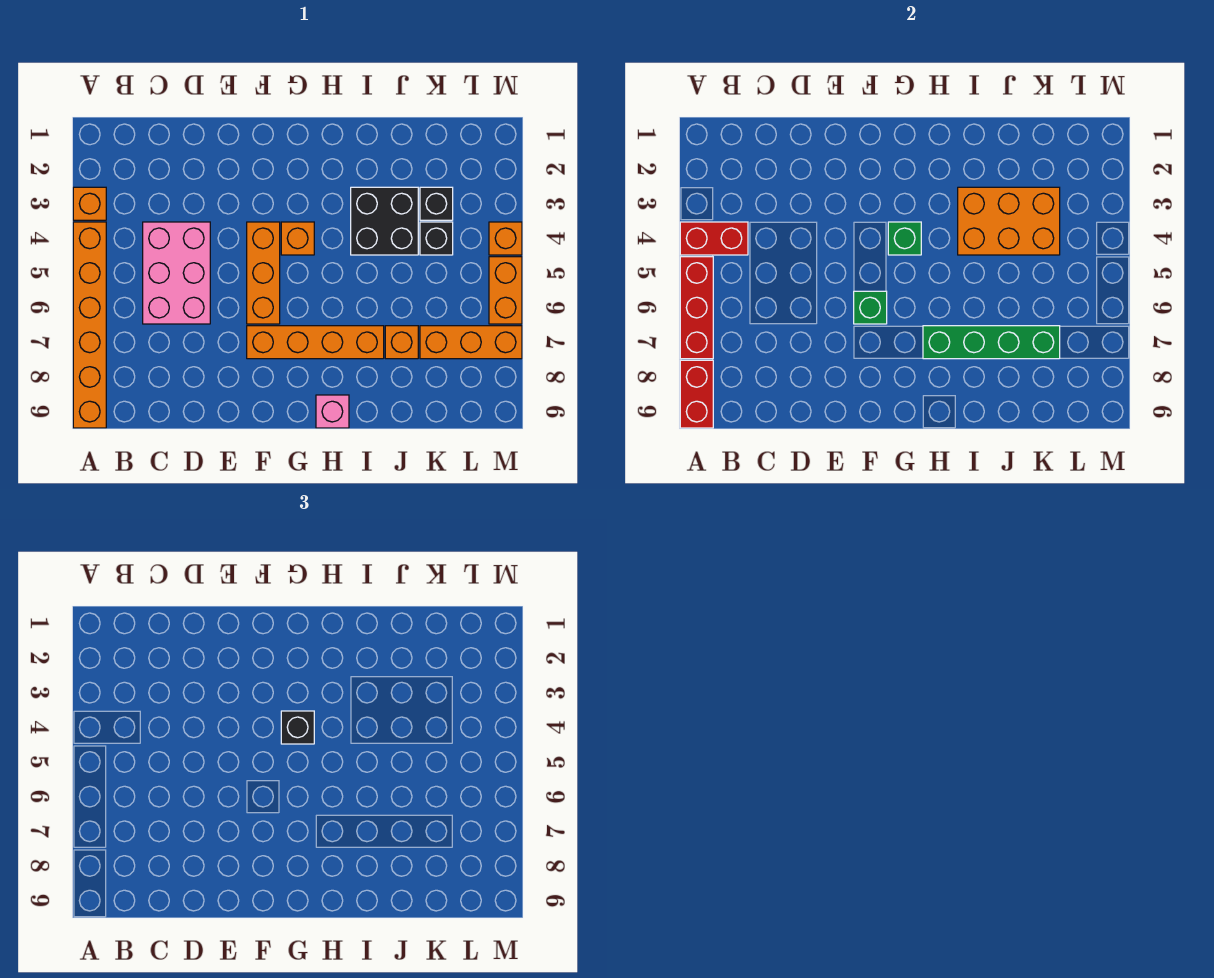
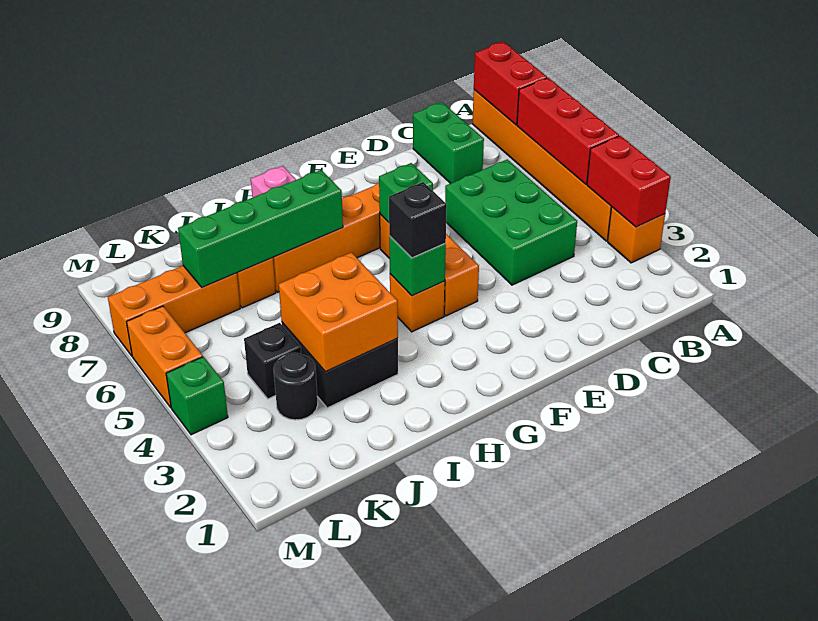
red 1x2 brick [680,222,748,255] -> red 1x2 brick turned to [587,136,671,227]
pink 2x3 brick [143,222,210,324] -> green 2x3 brick [445,159,577,285]
none -> green 1x2 brick [413,102,484,184]
orange 2x3 brick [958,187,1060,255] -> orange 2x2 brick [279,252,398,372]
black 1x1 brick [420,187,453,220] -> black 1x1 round brick [273,353,318,420]
orange 1x1 brick [489,222,522,255] -> green 1x1 brick [166,357,228,435]

